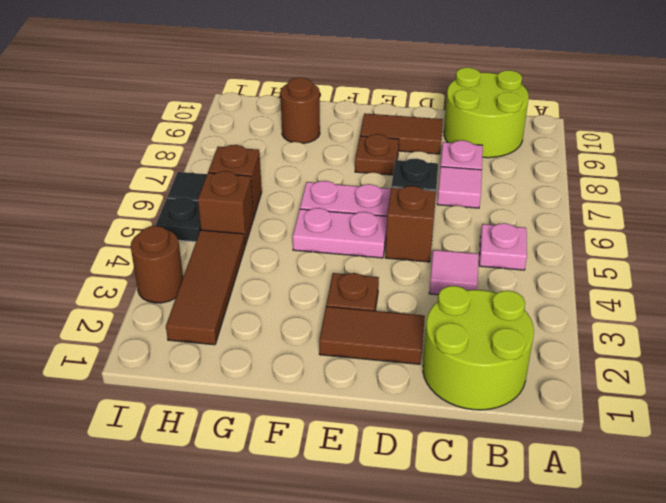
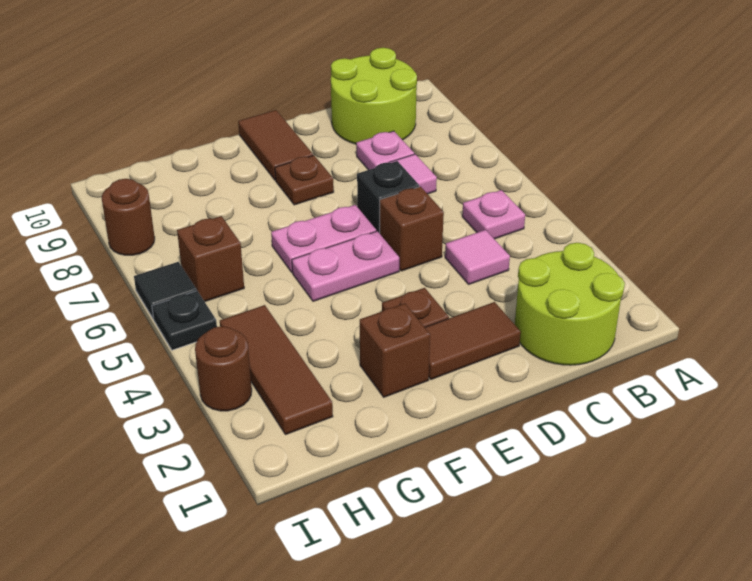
brown 1x2 tile [360,113,443,154] -> brown 1x2 tile turned to [238,110,313,180]
brown 1x1 round brick [280,78,320,143] -> brown 1x1 round brick moved to [102,179,155,255]
brown 1x1 brick [198,171,254,245] -> brown 1x1 brick moved to [360,303,430,397]

